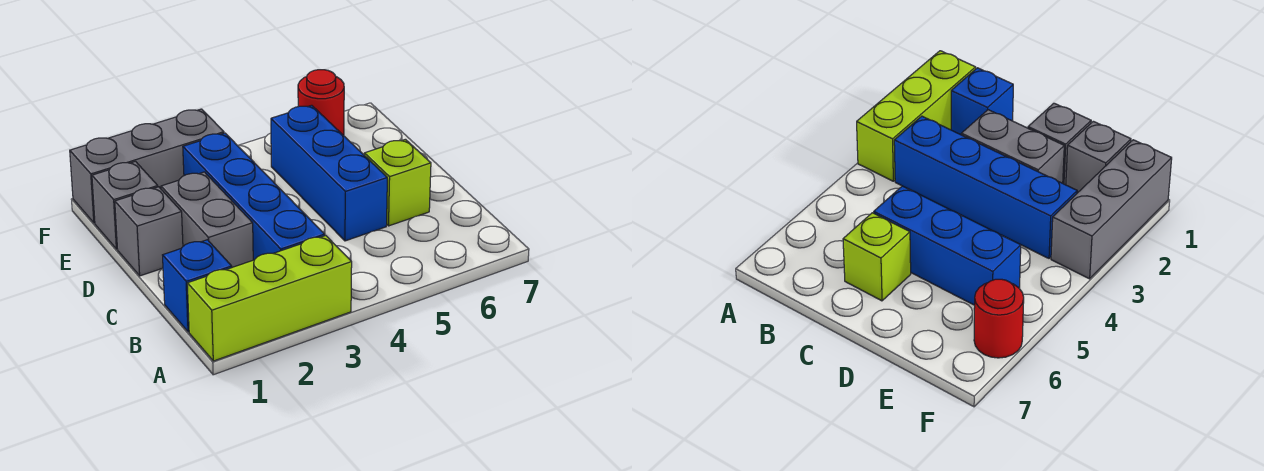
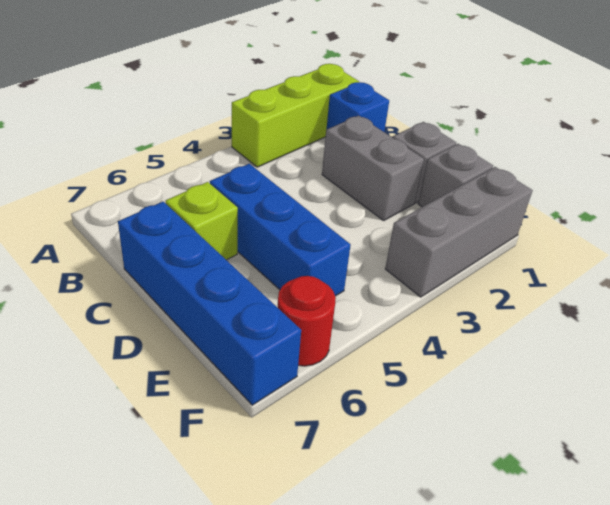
blue 1x4 brick [183,133,325,260] -> blue 1x4 brick moved to [118,202,301,405]

